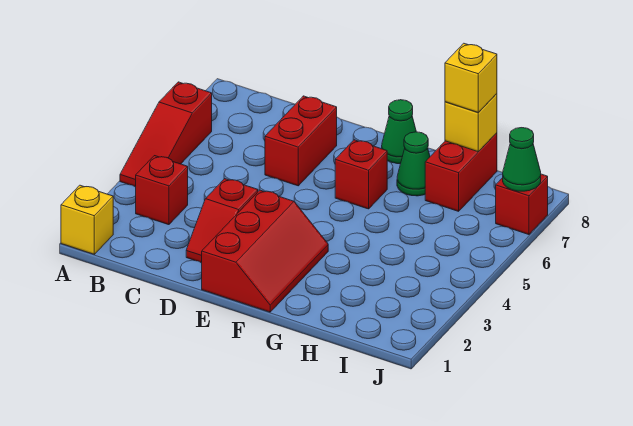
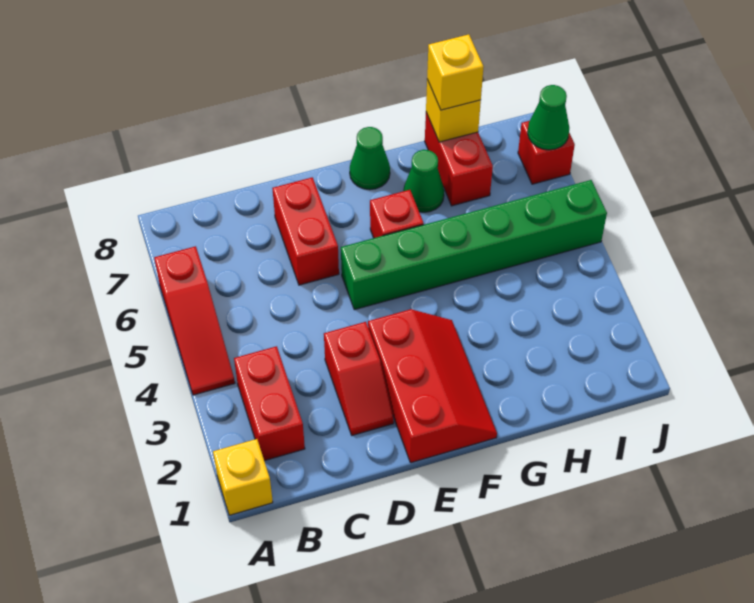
red 1x1 brick [136,156,188,225] -> red 1x2 brick [234,346,305,461]
none -> green 1x6 brick [341,180,607,310]

